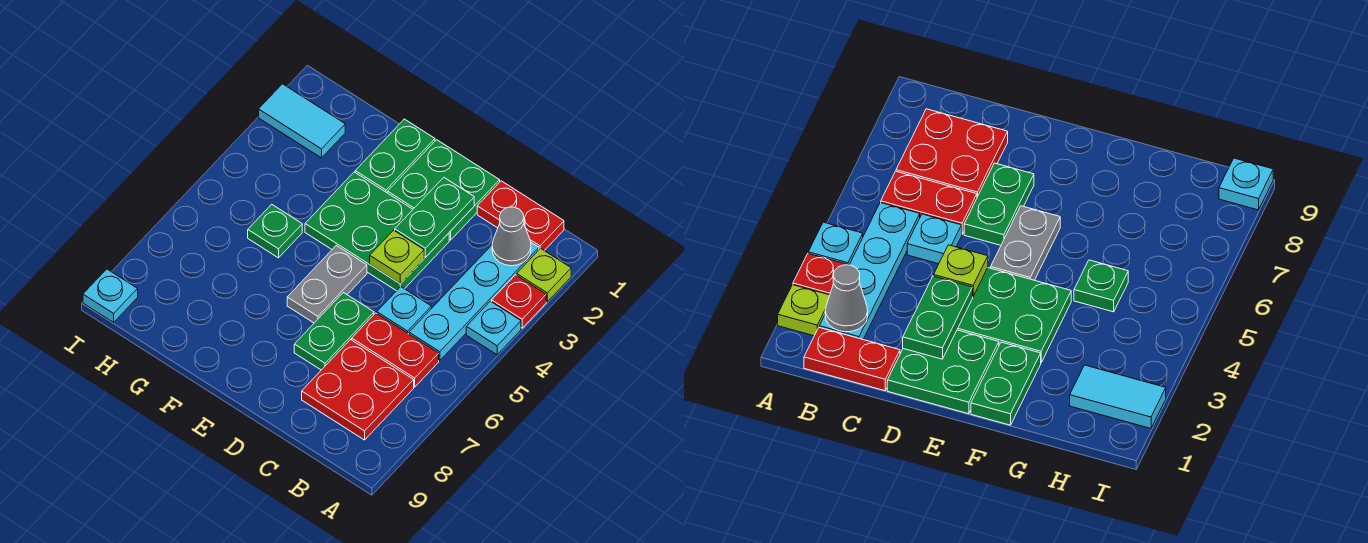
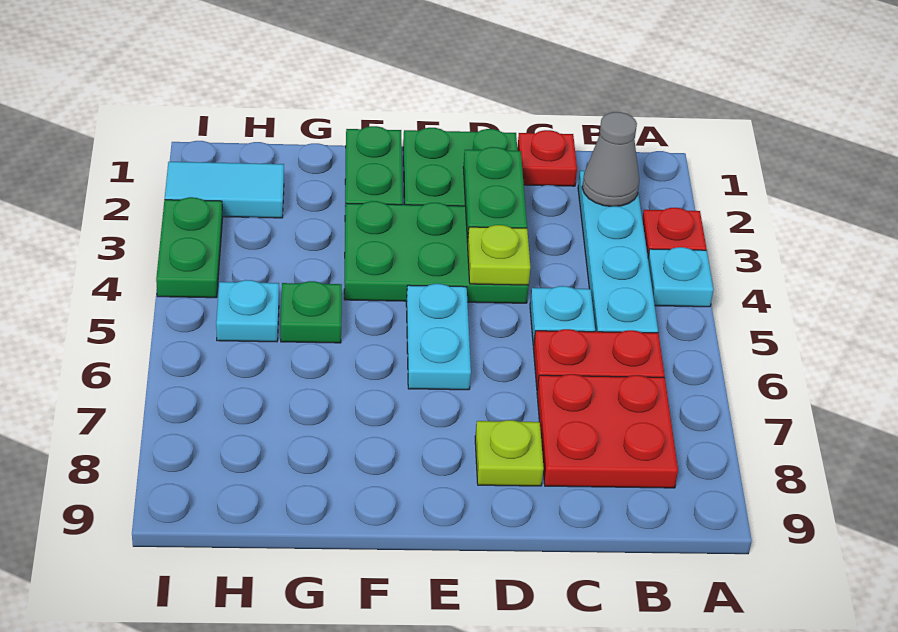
lime 1x1 plate [517,248,571,302] -> lime 1x1 plate moved to [475,420,544,486]
red 1x2 plate [477,181,564,251] -> red 1x1 plate [517,130,577,186]
green 1x2 plate [294,293,374,370] -> green 1x2 plate moved to [156,197,223,298]
grey 1x2 plate [287,246,367,323] -> cyan 1x2 plate [406,284,471,390]
cyan 1x1 plate [83,269,138,322] -> cyan 1x1 plate moved to [216,280,279,342]

